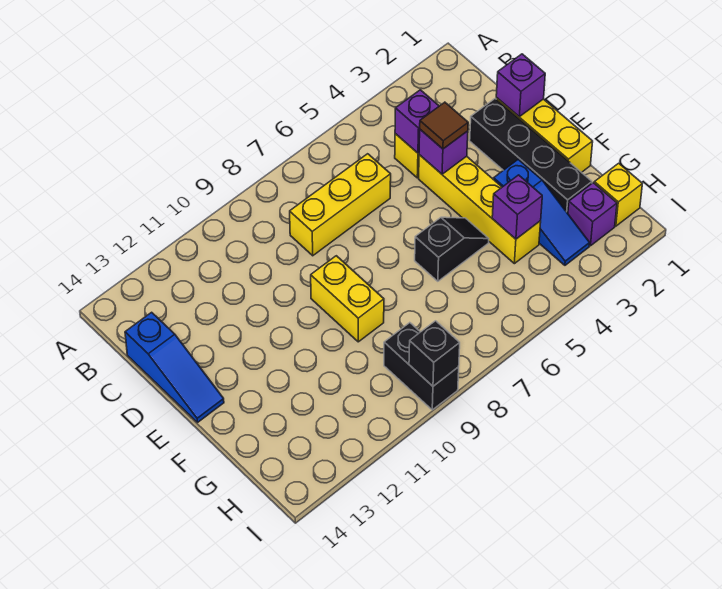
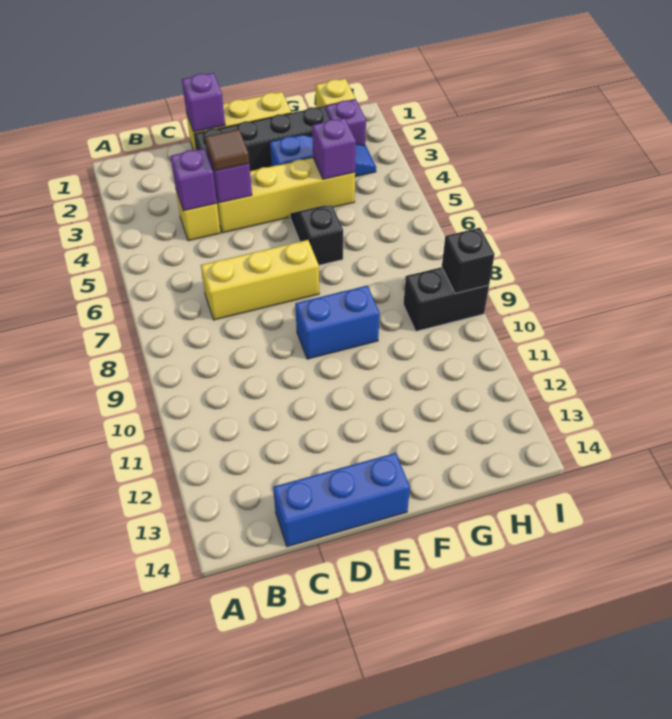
yellow 1x3 brick [290,154,391,256] -> yellow 1x3 brick turned to [201,240,319,320]
blue 1x3 slope [125,312,224,423] -> blue 1x3 brick [273,453,410,547]
yellow 1x2 brick [311,256,384,342] -> blue 1x2 brick [295,286,380,359]

